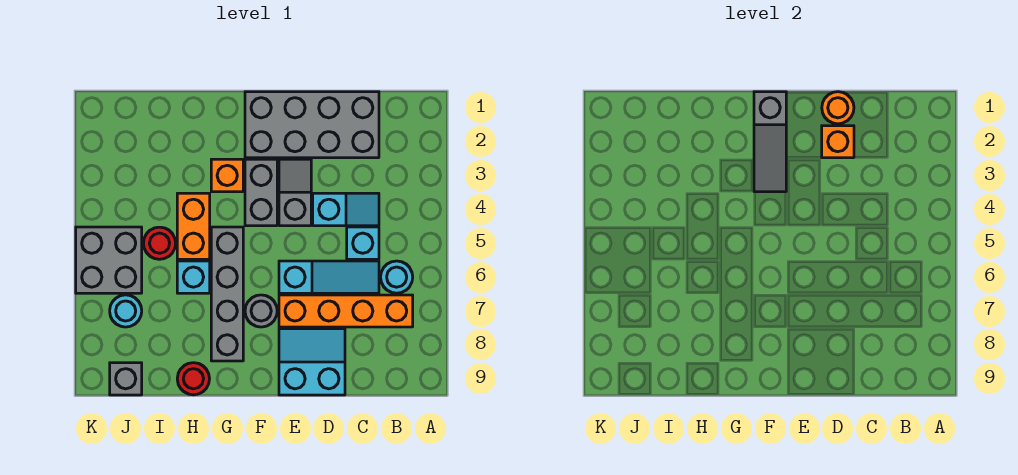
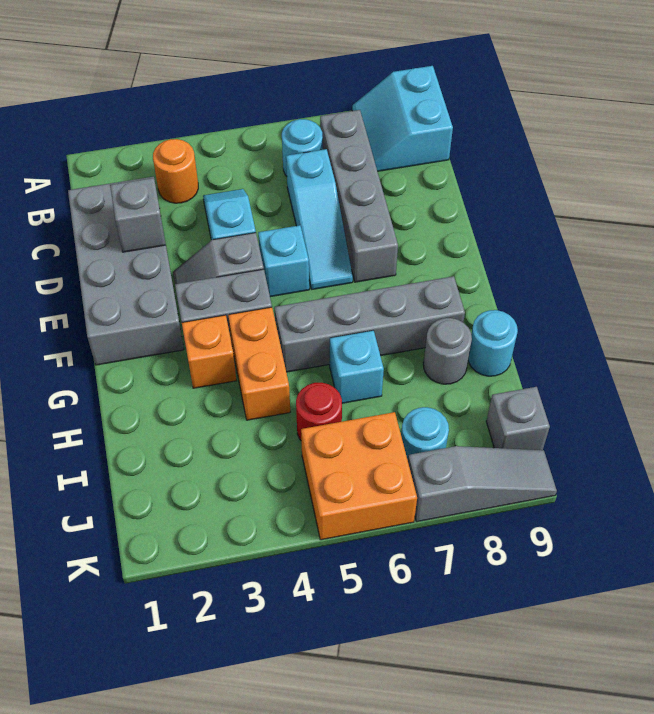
orange 1x4 brick [279,295,413,327] -> grey 1x4 brick [320,110,398,282]
cyan 1x1 brick [347,227,379,259] -> cyan 1x1 brick moved to [258,225,309,297]
cyan 1x3 slope [279,261,379,293] -> cyan 1x3 slope turned to [286,149,353,289]
orange 1x1 round brick [822,92,854,124] -> orange 1x1 round brick moved to [153,139,198,203]
orange 1x1 brick [822,126,854,158] -> grey 1x1 brick [110,178,166,252]
cyan 2x2 slope [279,329,345,395] -> cyan 2x2 slope moved to [352,66,453,171]
grey 1x3 slope [754,92,786,192] -> grey 1x3 slope moved to [408,446,557,522]
grey 1x1 round brick [245,295,277,327] -> grey 1x1 round brick moved to [423,318,472,384]
orange 1x2 brick [177,193,210,259] -> orange 1x2 brick turned to [228,307,290,420]
red 1x1 round brick [177,363,210,395] -> cyan 1x1 round brick [468,310,518,376]
grey 2x2 brick [76,227,142,293] -> orange 2x2 brick [301,412,417,540]

